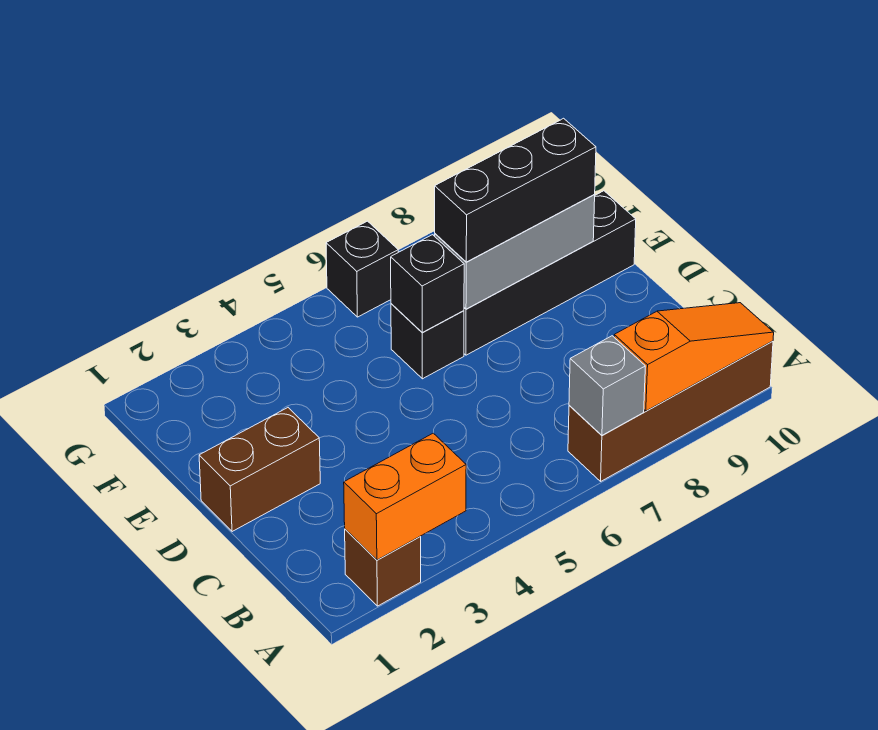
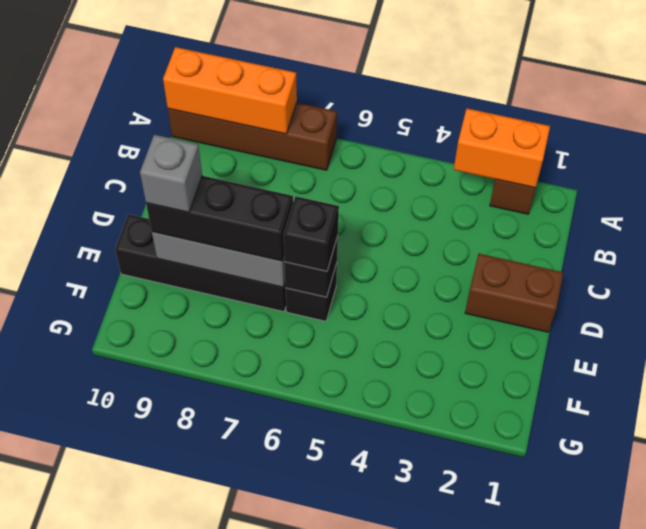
grey 1x1 brick [569,336,645,435] -> grey 1x1 brick moved to [140,135,202,212]
orange 1x3 slope [614,303,774,411] -> orange 1x3 brick [163,47,297,134]
black 1x1 brick [326,221,398,317] -> black 1x1 brick moved to [284,196,339,271]

